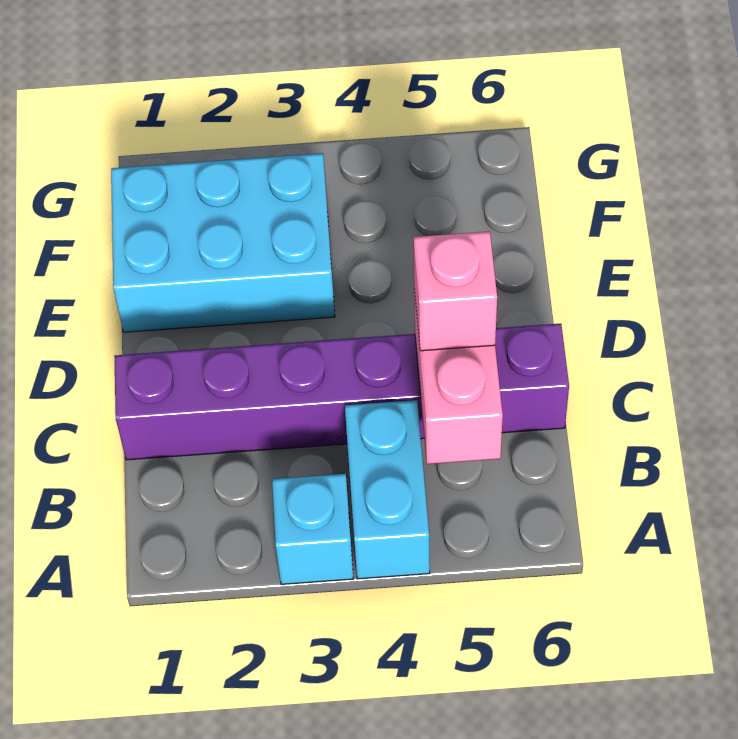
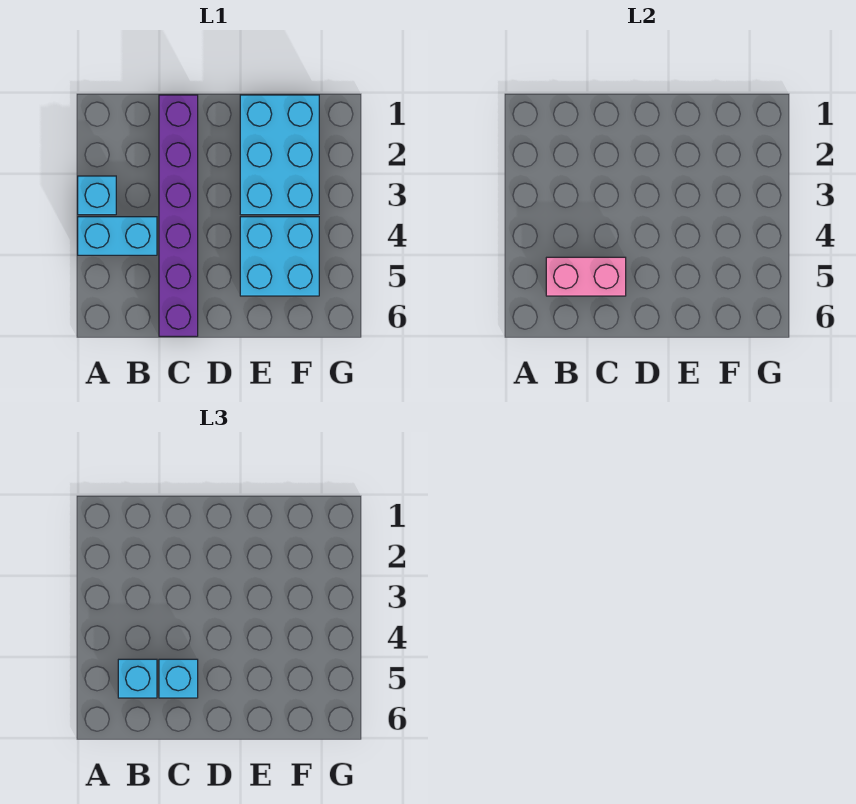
none -> cyan 1x1 brick [118,659,157,698]
pink 1x1 brick [413,231,497,351] -> cyan 1x1 brick [159,659,198,698]
none -> cyan 2x2 brick [240,217,319,296]

